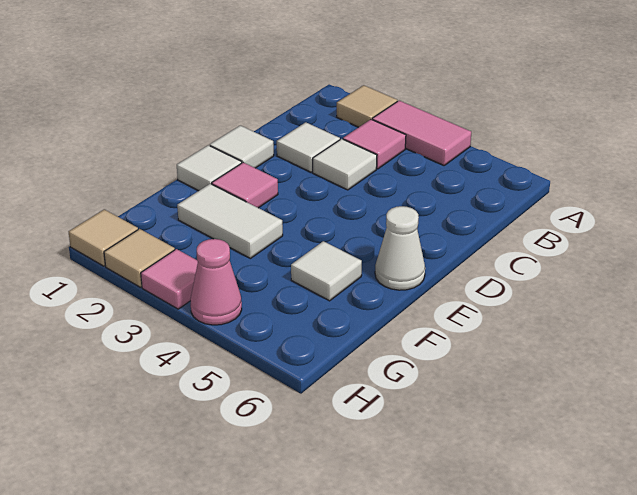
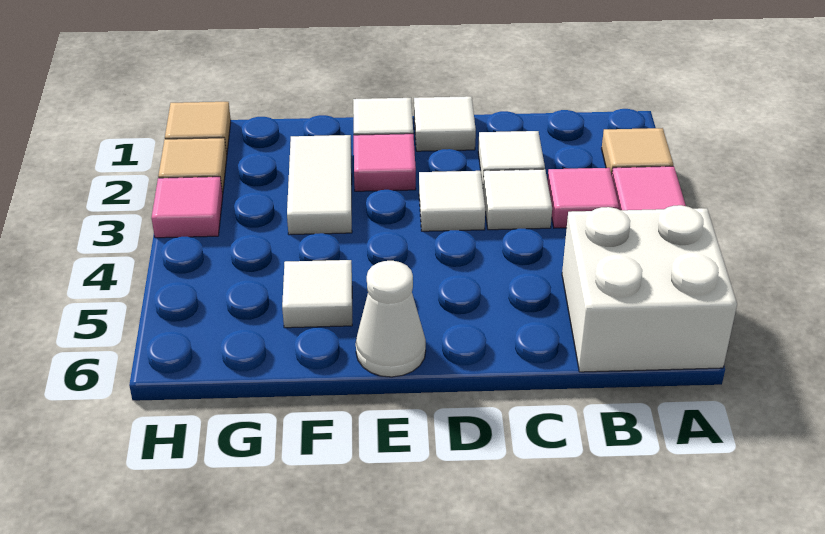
none -> white 2x2 brick [562,205,737,372]
none -> white 1x1 tile [419,171,485,231]
pink 1x1 cone [190,239,242,325] -> none

